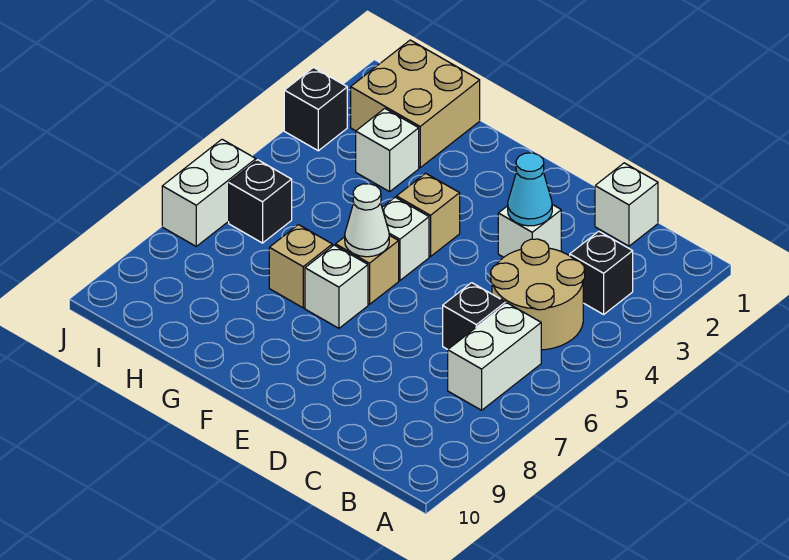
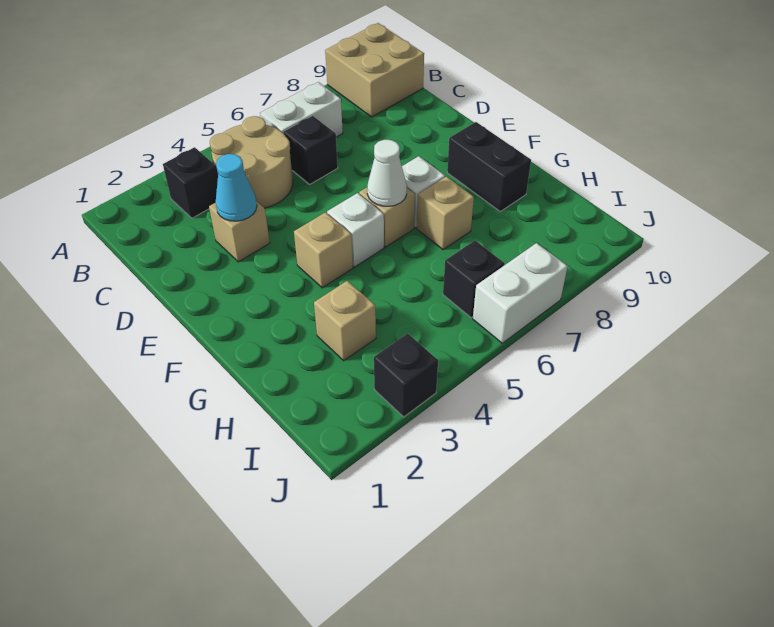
white 1x1 brick [595,163,658,246] -> none
white 1x1 brick [498,205,561,257] -> tan 1x1 brick [209,201,270,262]
none -> black 1x2 brick [447,122,531,211]
tan 2x2 brick [351,40,480,168] -> tan 2x2 brick moved to [325,23,424,117]
white 1x1 brick [356,109,419,192] -> tan 1x1 brick [314,281,376,361]

